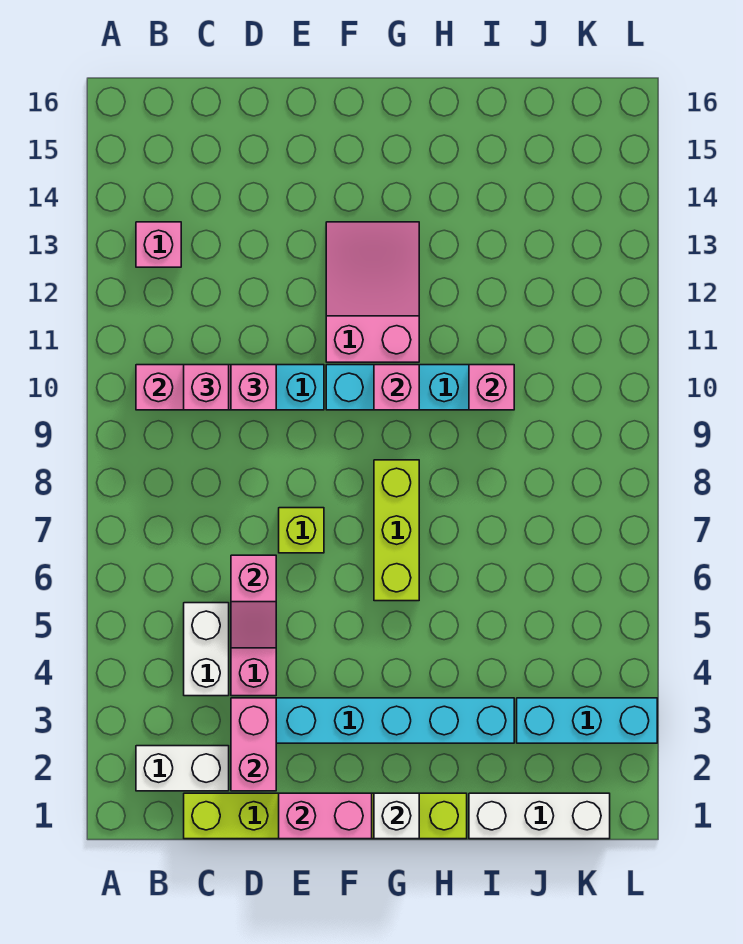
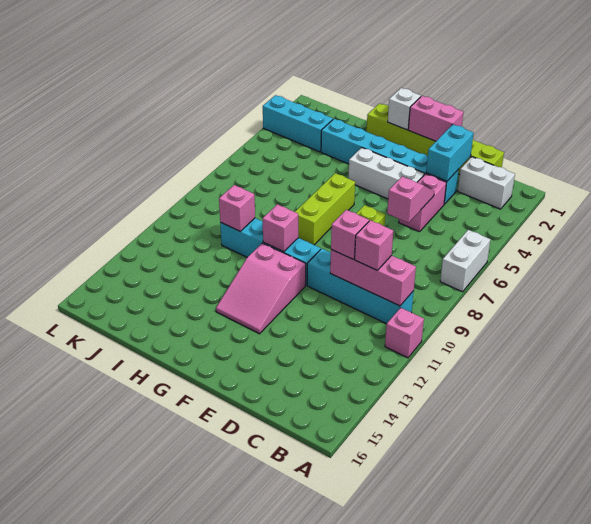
pink 1x1 brick [136,222,181,267] -> pink 1x1 brick moved to [385,308,424,358]
white 1x2 brick [184,603,229,696] -> white 1x2 brick moved to [440,230,491,292]
pink 1x2 brick [231,698,276,791] -> cyan 1x2 brick [426,124,474,181]
white 1x3 brick [469,793,610,839] -> white 1x3 brick moved to [348,148,424,199]

